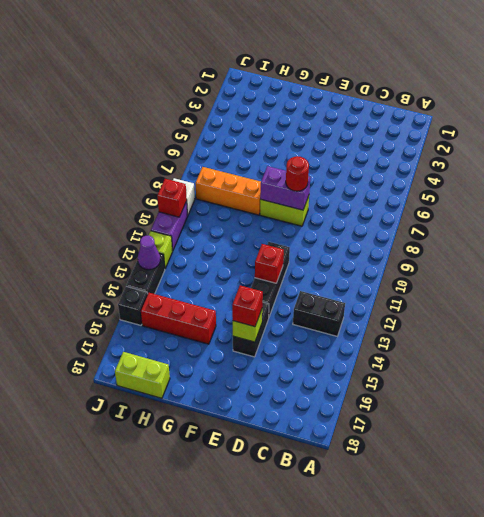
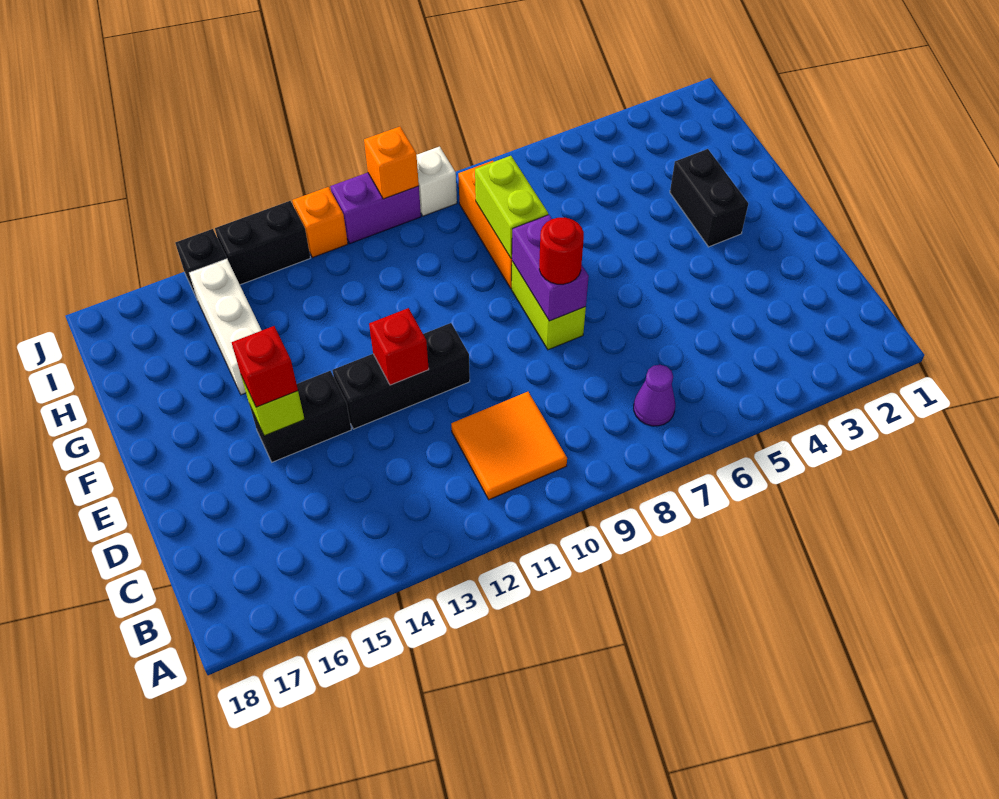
none -> orange 2x2 tile [451,392,567,500]
black 1x2 brick [293,291,345,336] -> black 1x2 brick moved to [670,149,748,247]
red 1x3 brick [141,293,216,344] -> white 1x3 brick [189,259,262,395]
lime 1x2 brick [115,352,170,398] -> lime 1x2 brick moved to [475,156,548,259]
red 1x1 brick [157,179,187,217] -> orange 1x1 brick [364,127,419,199]
lime 1x1 brick [148,231,173,268] -> orange 1x1 brick [292,187,348,258]
purple 1x1 cone [138,236,160,270] -> purple 1x1 cone moved to [634,365,675,426]

